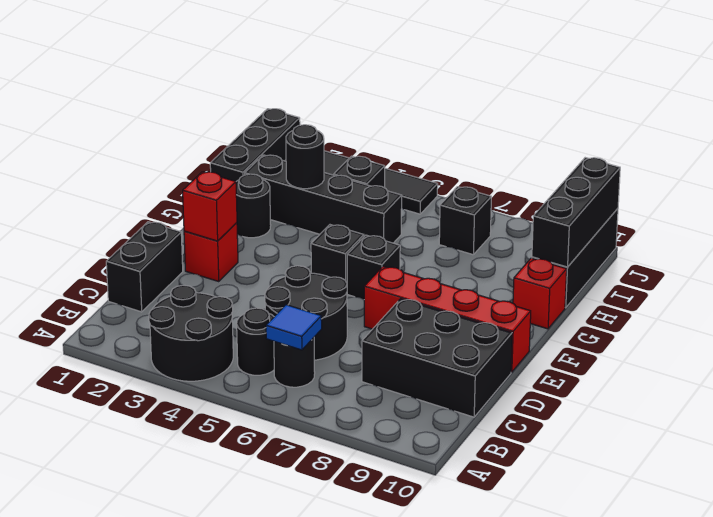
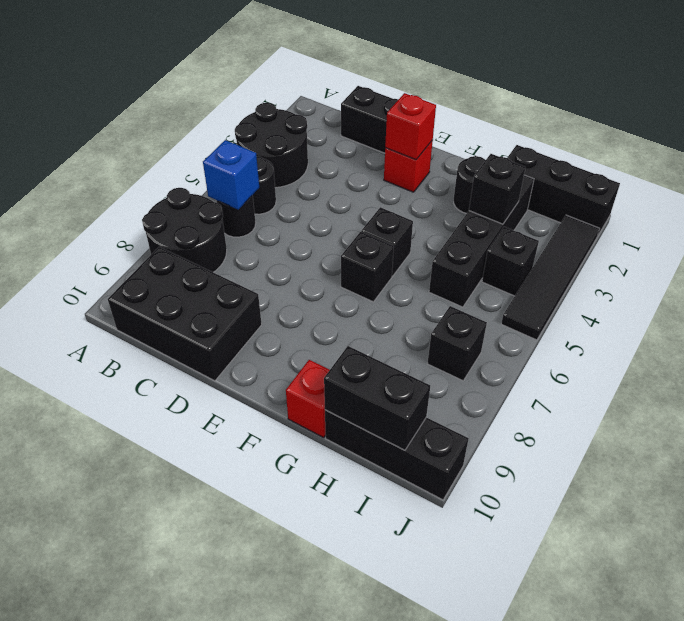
blue 1x1 tile [266,305,322,350] -> blue 1x1 brick [203,140,259,209]
black 2x2 round brick [265,266,347,360] -> black 2x2 round brick moved to [142,188,227,272]
black 2x3 brick [362,299,512,417] -> black 2x3 brick turned to [108,247,262,381]
red 1x4 brick [364,267,531,372] -> none
black 1x1 round brick [286,125,324,189] -> black 1x1 brick [469,154,526,224]
black 1x3 brick [532,158,620,267] -> black 1x2 brick [324,346,430,450]

